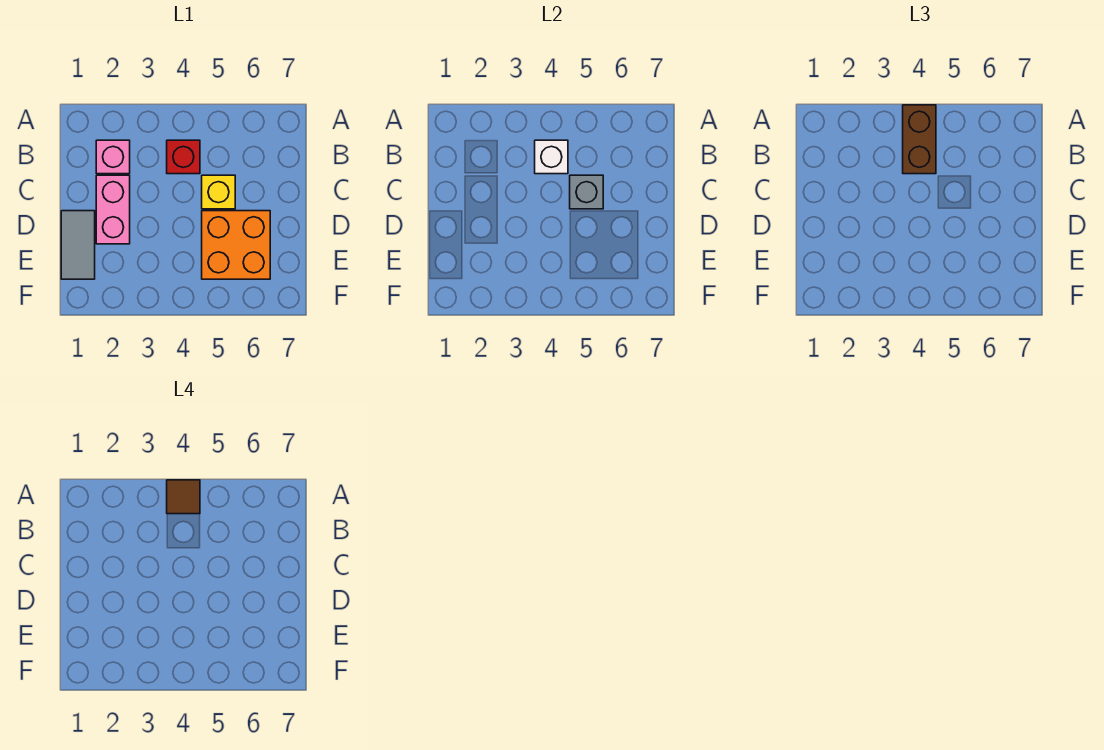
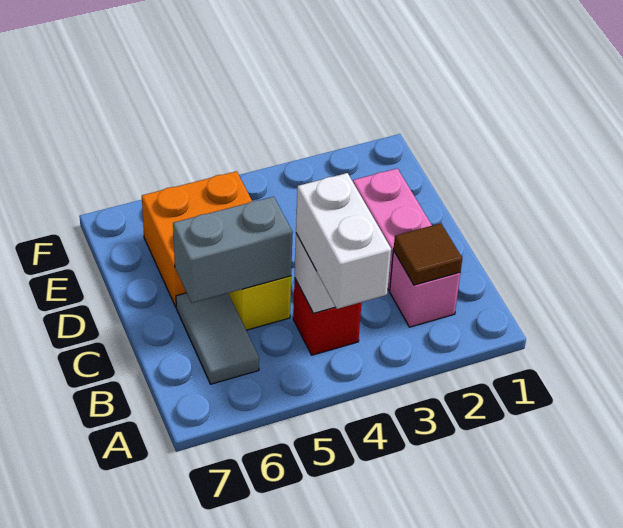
brown 1x2 brick [903,105,936,174] -> white 1x2 brick [296,173,391,309]
brown 1x1 tile [167,480,200,514] -> brown 1x1 tile moved to [394,223,462,285]
grey 1x1 brick [570,175,603,209] -> grey 1x2 brick [173,197,293,303]
grey 1x2 tile [61,211,95,279] -> grey 1x2 tile moved to [176,293,259,384]

